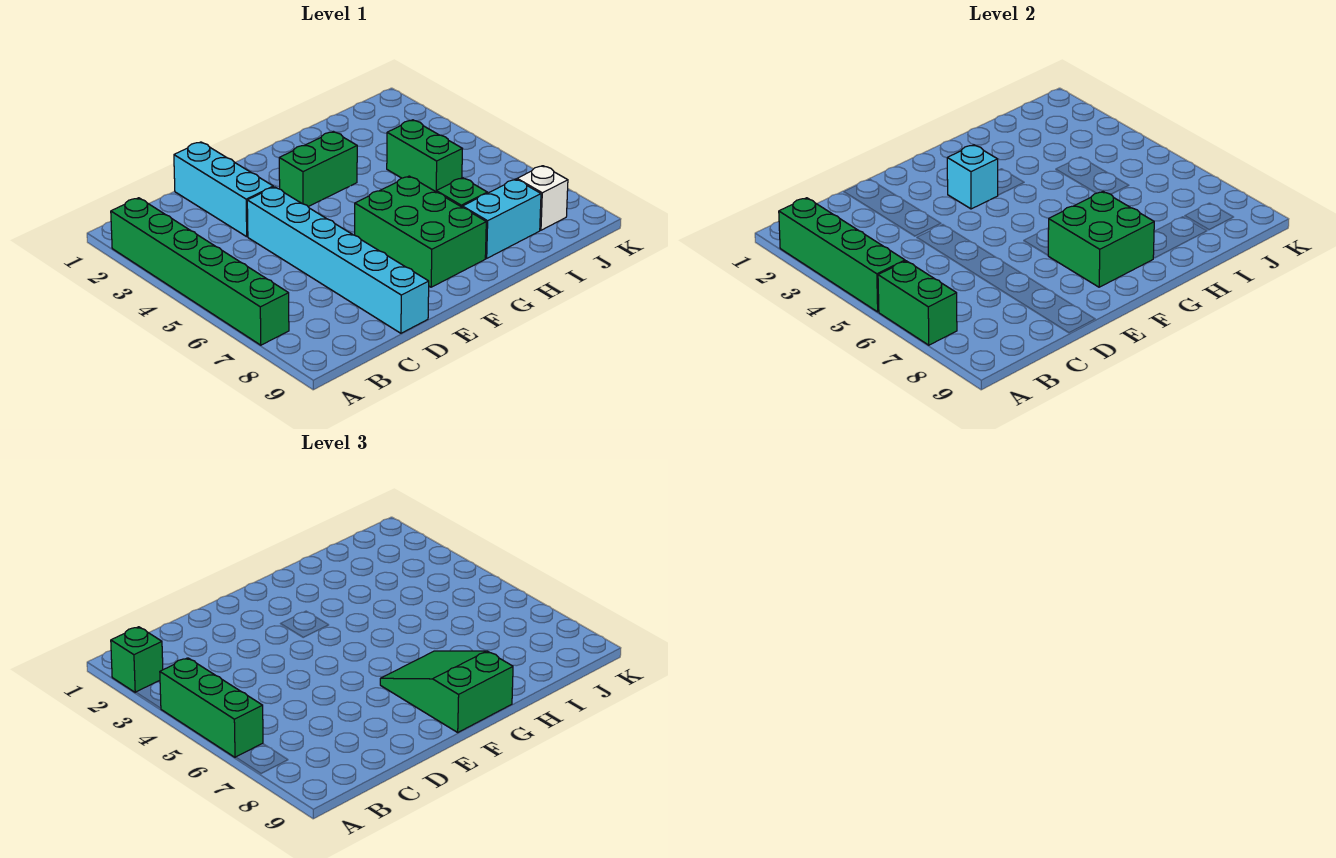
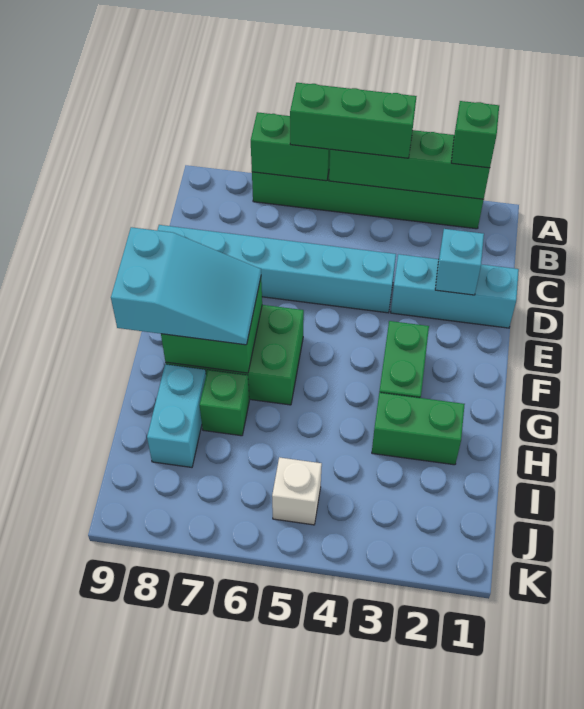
cyan 1x1 brick [947,145,998,209] -> cyan 1x1 brick moved to [435,229,484,295]
green 2x3 slope [380,651,513,732] -> cyan 2x3 slope [111,227,261,345]
green 1x2 brick [387,120,462,192] -> green 1x2 brick moved to [372,393,465,465]
white 1x1 brick [517,166,568,230] -> white 1x1 brick moved to [272,457,322,525]

